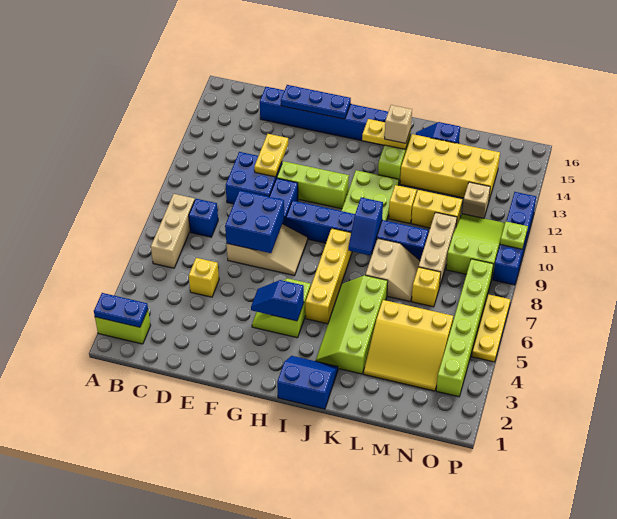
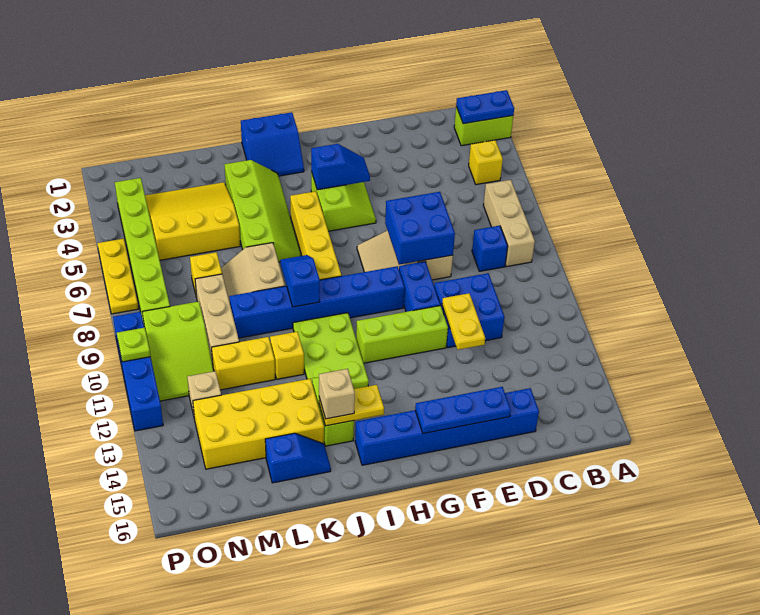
yellow 1x1 brick [189,258,219,297] -> yellow 1x1 brick moved to [469,140,503,185]

